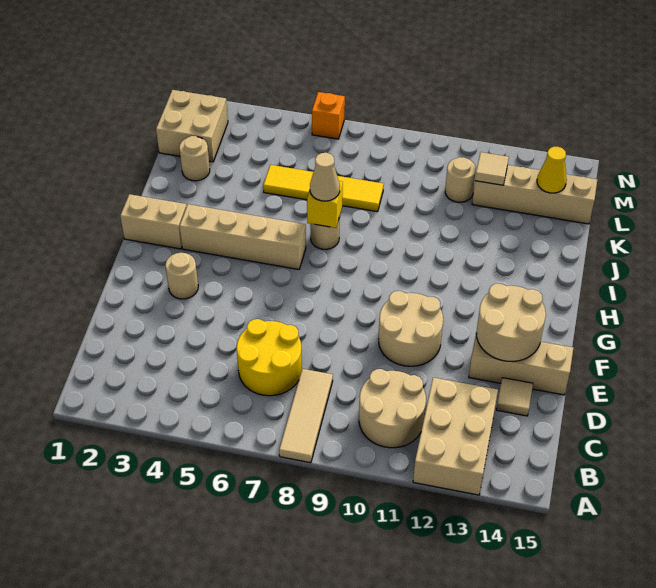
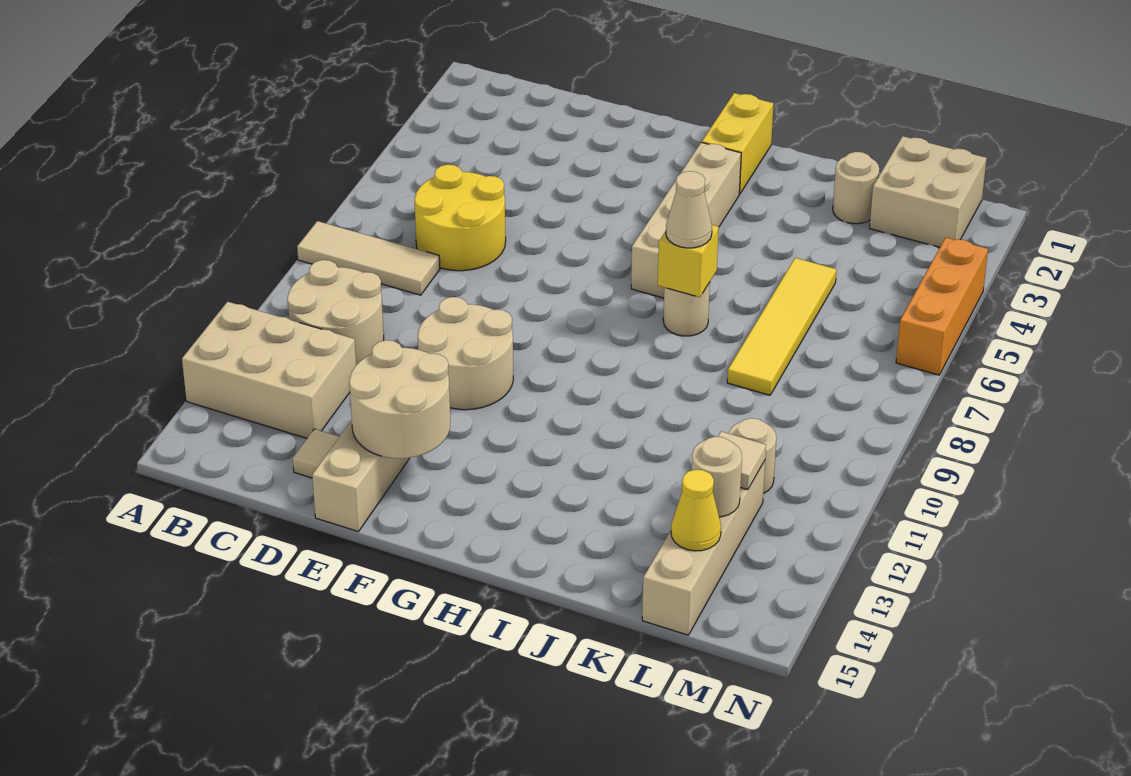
tan 1x1 round brick [165,253,198,299] -> tan 1x1 round brick moved to [692,437,742,517]
tan 1x2 brick [120,194,187,249] -> yellow 1x2 brick [702,93,774,194]
orange 1x1 brick [312,92,345,139] -> orange 1x3 brick [896,237,988,375]

